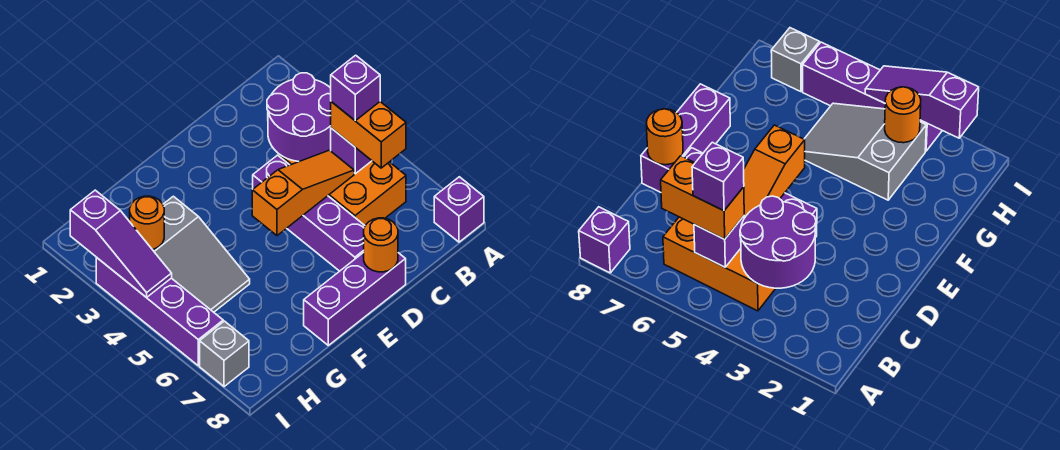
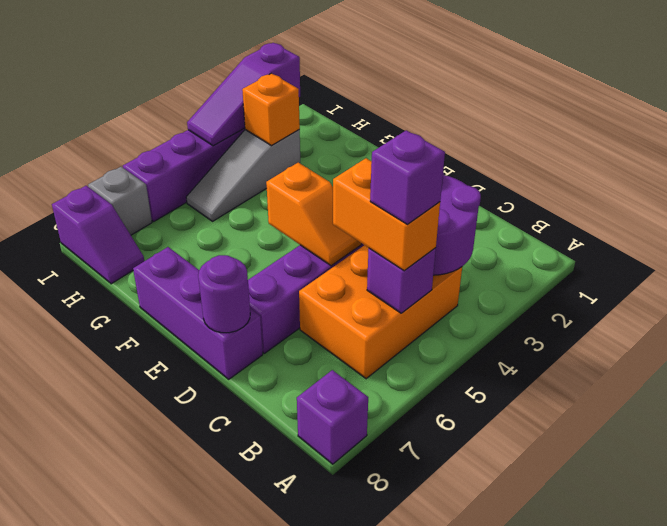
orange 1x2 brick [331,102,406,168] -> orange 1x2 brick turned to [333,158,440,271]
orange 1x3 slope [252,150,354,236] -> orange 1x2 slope [266,163,362,266]
orange 1x1 round brick [364,218,398,272] -> purple 1x1 round brick [198,255,250,333]
grey 2x3 slope [152,196,250,312] -> grey 1x3 slope [186,130,300,221]
orange 1x1 round brick [130,196,164,249] -> orange 1x1 brick [242,73,300,146]
none -> purple 1x2 slope [52,186,144,284]

